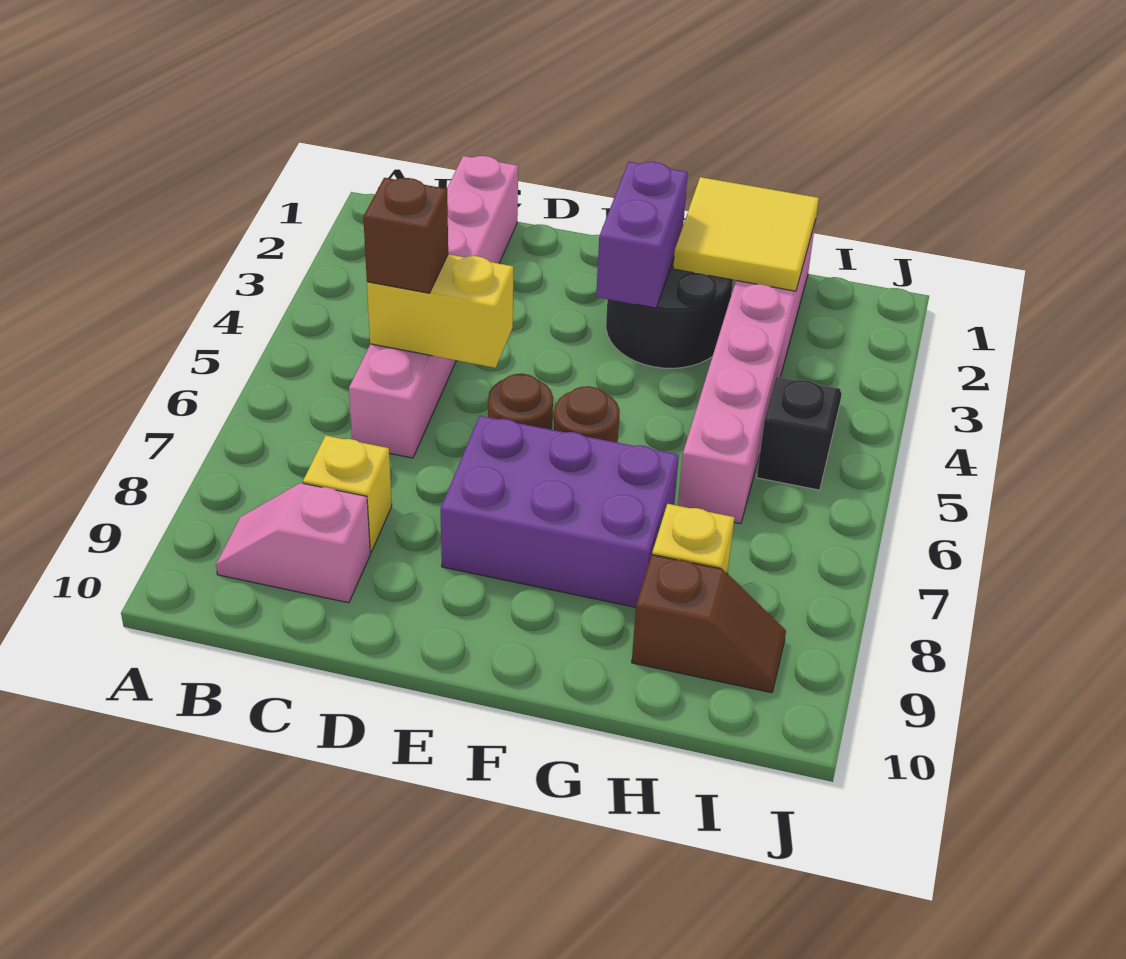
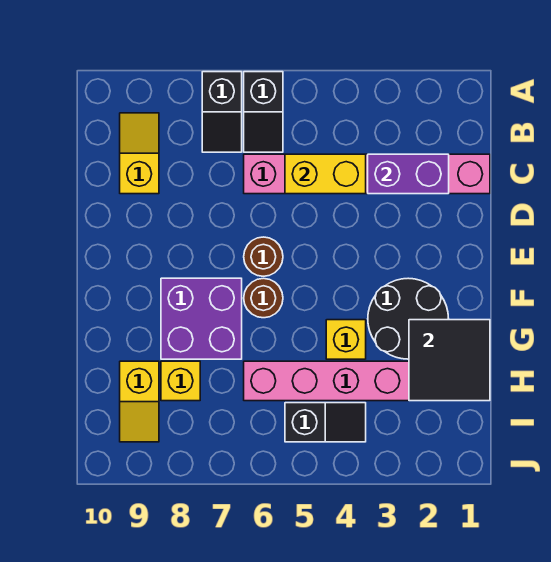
none -> black 1x2 slope [244,72,283,152]
none -> black 1x2 slope [202,72,242,152]
pink 1x2 slope [216,483,370,603] -> yellow 1x2 slope [120,113,159,194]
yellow 1x2 brick [367,254,513,368] -> yellow 1x2 brick turned to [285,154,366,194]
brown 1x1 brick [363,178,448,293] -> none
yellow 1x1 brick [303,435,392,552] -> yellow 1x1 brick moved to [326,320,366,359]
purple 2x3 brick [440,416,679,607] -> purple 2x2 brick [161,278,242,359]
purple 1x2 brick [596,162,688,308] -> purple 1x2 brick moved to [368,154,449,194]
yellow 2x2 tile [673,177,819,291] -> black 2x2 tile [409,320,490,401]
brown 1x2 slope [632,555,786,693] -> yellow 1x2 slope [120,361,159,442]

